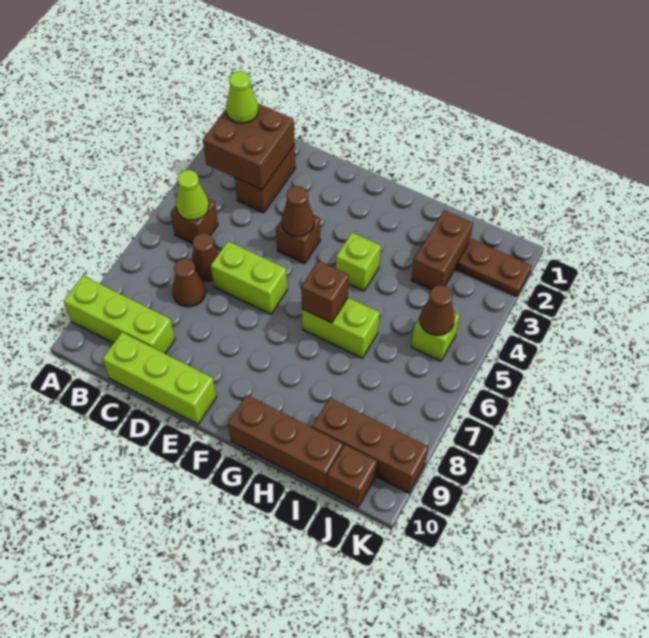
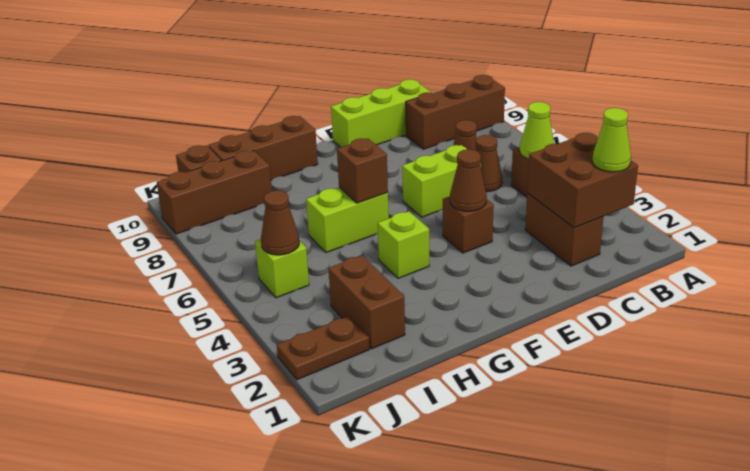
lime 1x3 brick [64,276,175,353] -> brown 1x3 brick [406,75,505,149]

